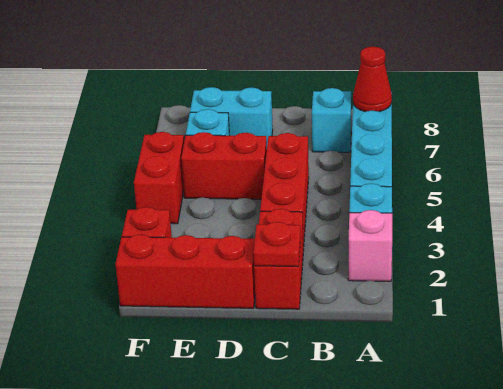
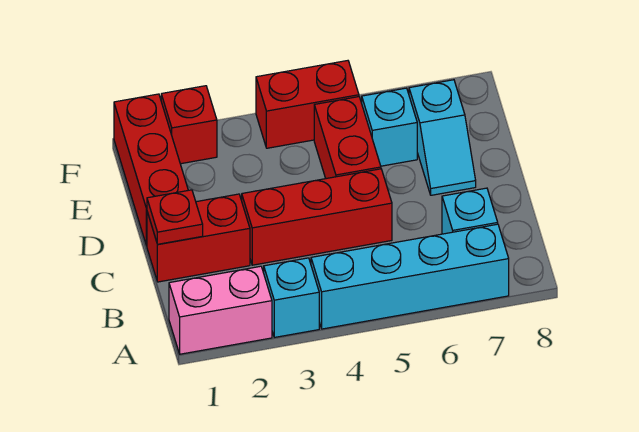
pink 1x1 brick [348,210,392,281] -> pink 1x2 brick [169,266,272,354]
red 1x1 cone [353,47,392,112] -> none
cyan 1x2 brick [190,87,273,143] -> cyan 1x2 slope [409,80,476,195]

